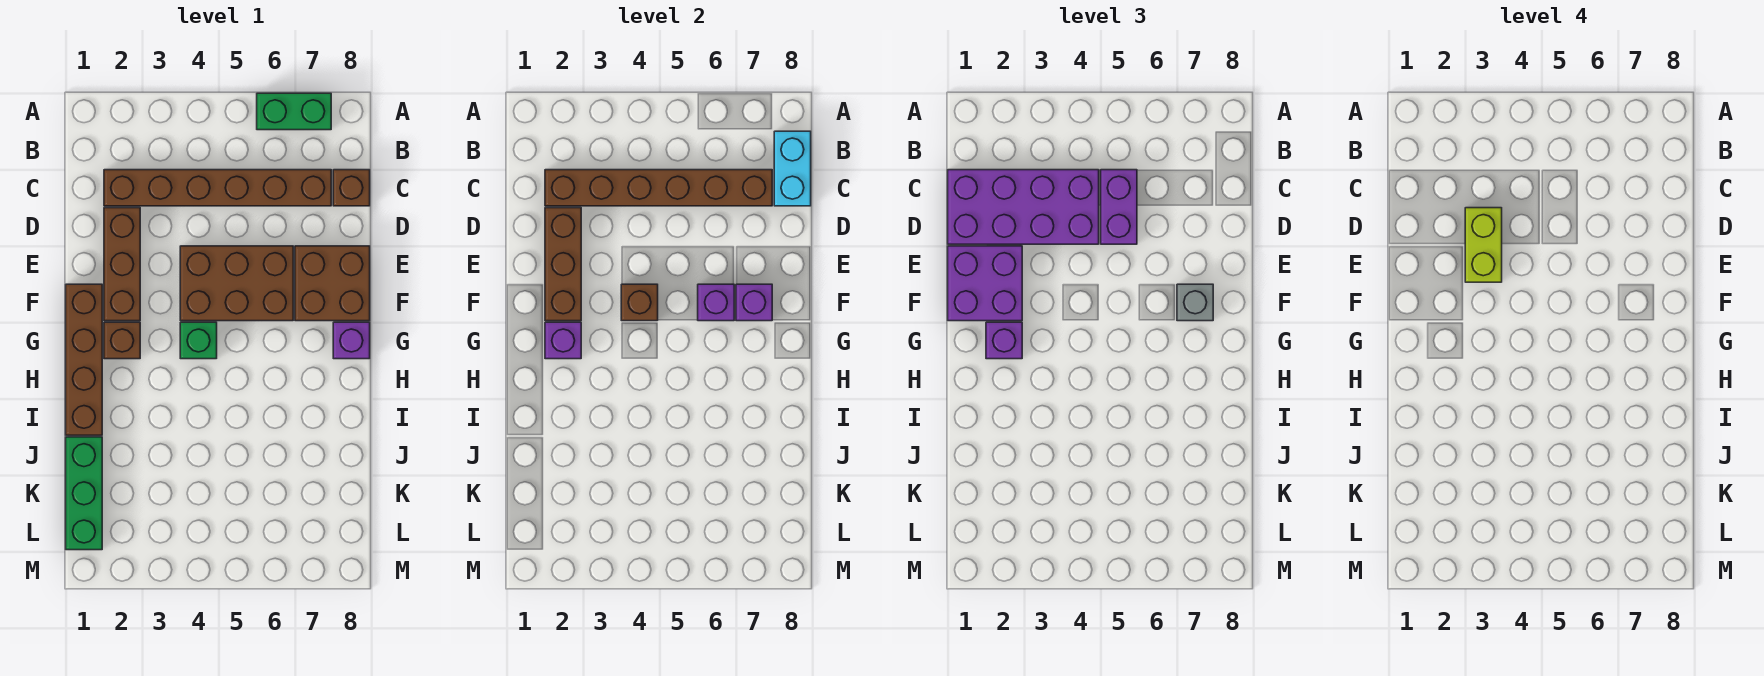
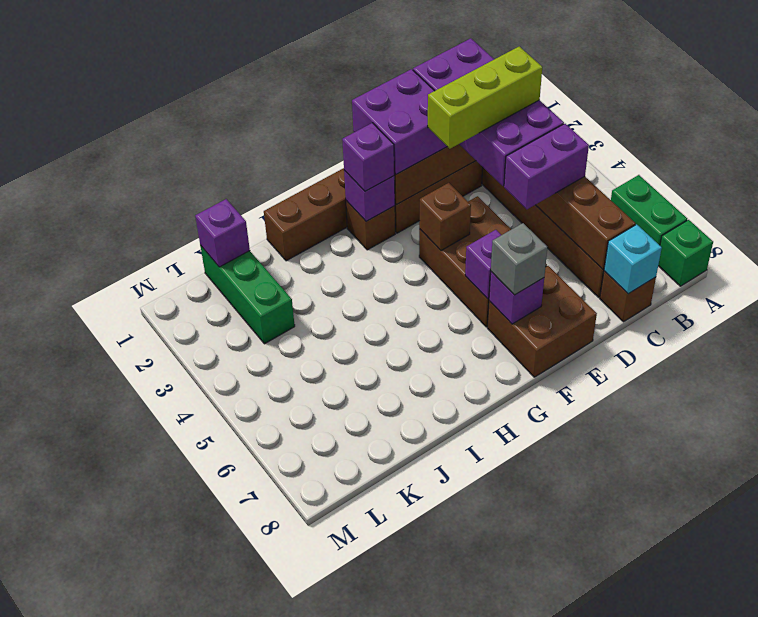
cyan 1x2 brick [774,131,811,206] -> cyan 1x1 brick [604,224,662,294]
lime 1x2 brick [1465,208,1502,282] -> lime 1x3 brick [428,47,542,149]
green 1x1 brick [180,322,217,359] -> green 1x1 brick moved to [658,220,713,286]
purple 1x1 brick [333,322,370,359] -> purple 1x1 brick moved to [195,199,250,267]
green 1x3 brick [66,437,102,550] -> green 1x3 brick turned to [200,245,295,344]

